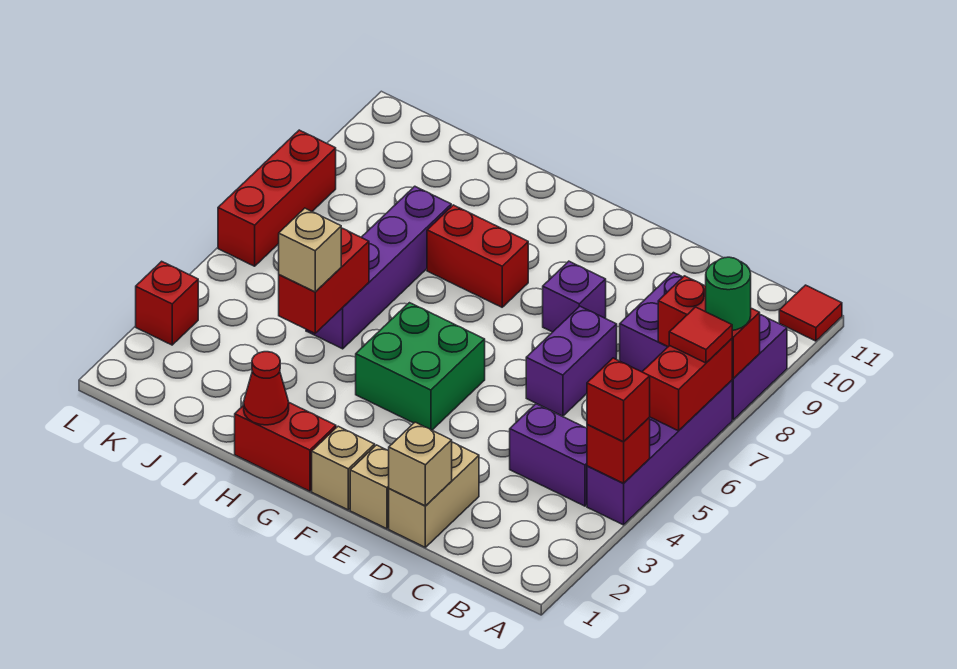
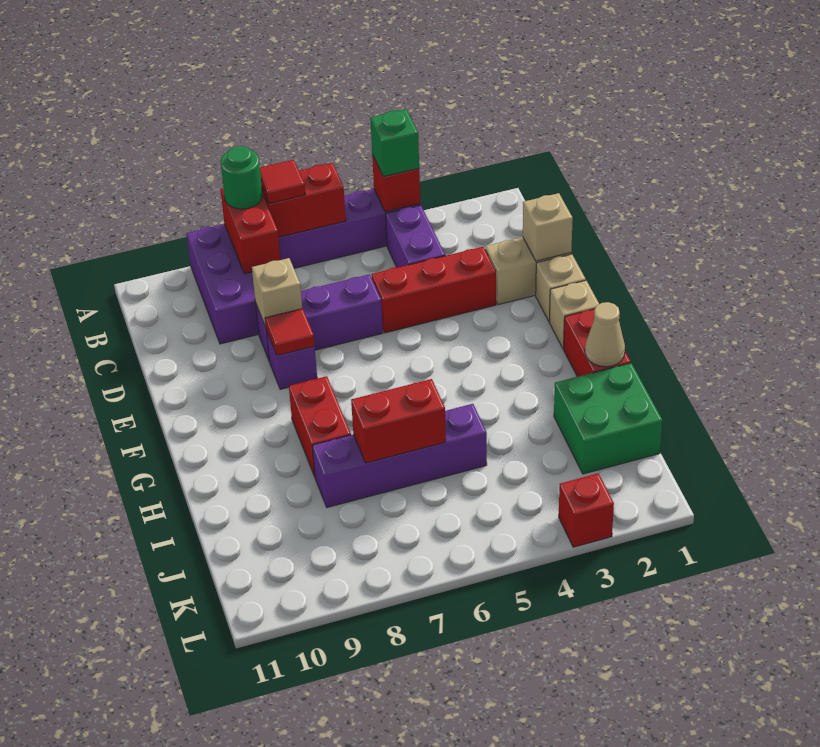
red 1x1 brick [587,358,650,442] -> green 1x1 brick [370,109,419,177]
red 1x1 tile [779,285,842,341] -> red 1x1 tile moved to [265,309,315,355]
purple 1x2 brick [526,306,617,416] -> purple 1x3 brick [256,274,383,362]
green 2x2 brick [356,303,485,430] -> green 2x2 brick moved to [554,363,662,474]
red 1x1 cone [244,352,289,425] -> tan 1x1 cone [585,302,625,367]
red 1x2 brick [279,228,369,333] -> red 1x2 brick moved to [351,379,446,463]
tan 1x1 brick [279,208,341,292] -> tan 1x1 brick moved to [252,258,302,327]
red 1x3 brick [218,130,336,266] -> red 1x3 brick moved to [372,247,496,333]

